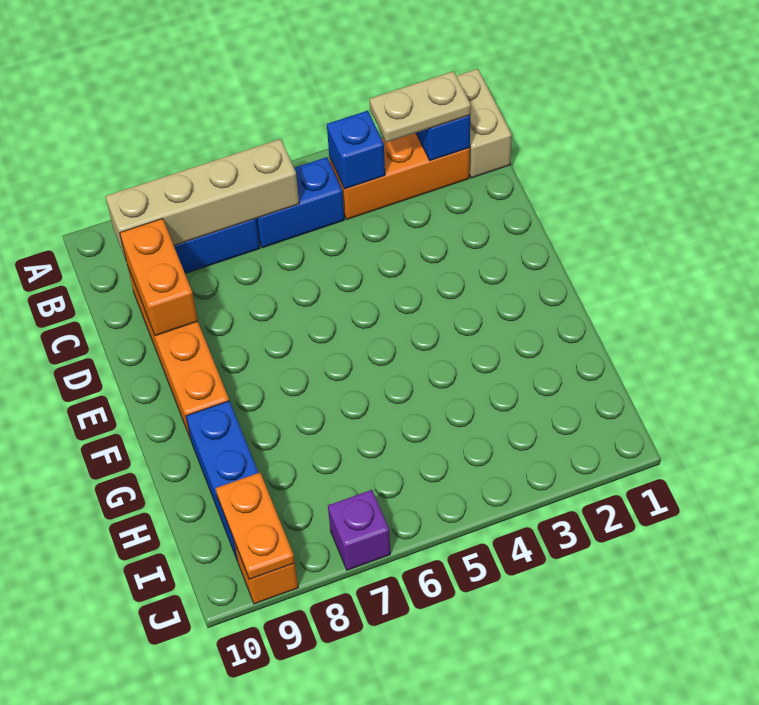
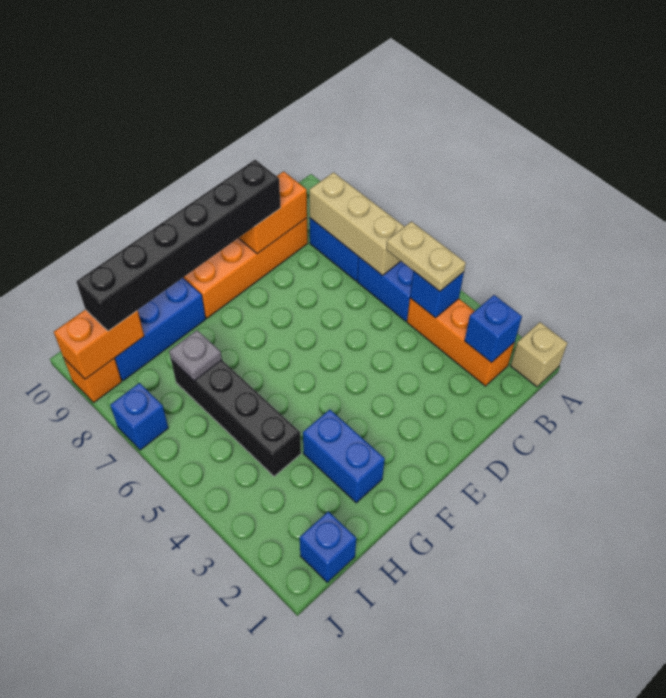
tan 1x2 brick [457,69,512,178] -> tan 1x1 brick [511,322,567,387]
tan 1x2 plate [370,71,471,143] -> tan 1x2 plate moved to [386,222,466,291]
tan 1x4 brick [106,139,299,259] -> tan 1x3 brick [309,172,405,276]
none -> black 1x6 brick [76,160,281,331]
none -> blue 1x2 brick [303,410,385,503]
none -> black 1x4 brick [171,360,301,476]
none -> grey 1x1 plate [169,330,222,381]
none -> blue 1x1 brick [300,511,356,582]
orange 1x2 plate [216,473,295,579] -> orange 1x2 brick [54,309,144,379]
purple 1x1 brick [328,490,390,570] -> blue 1x1 brick [110,383,168,450]

